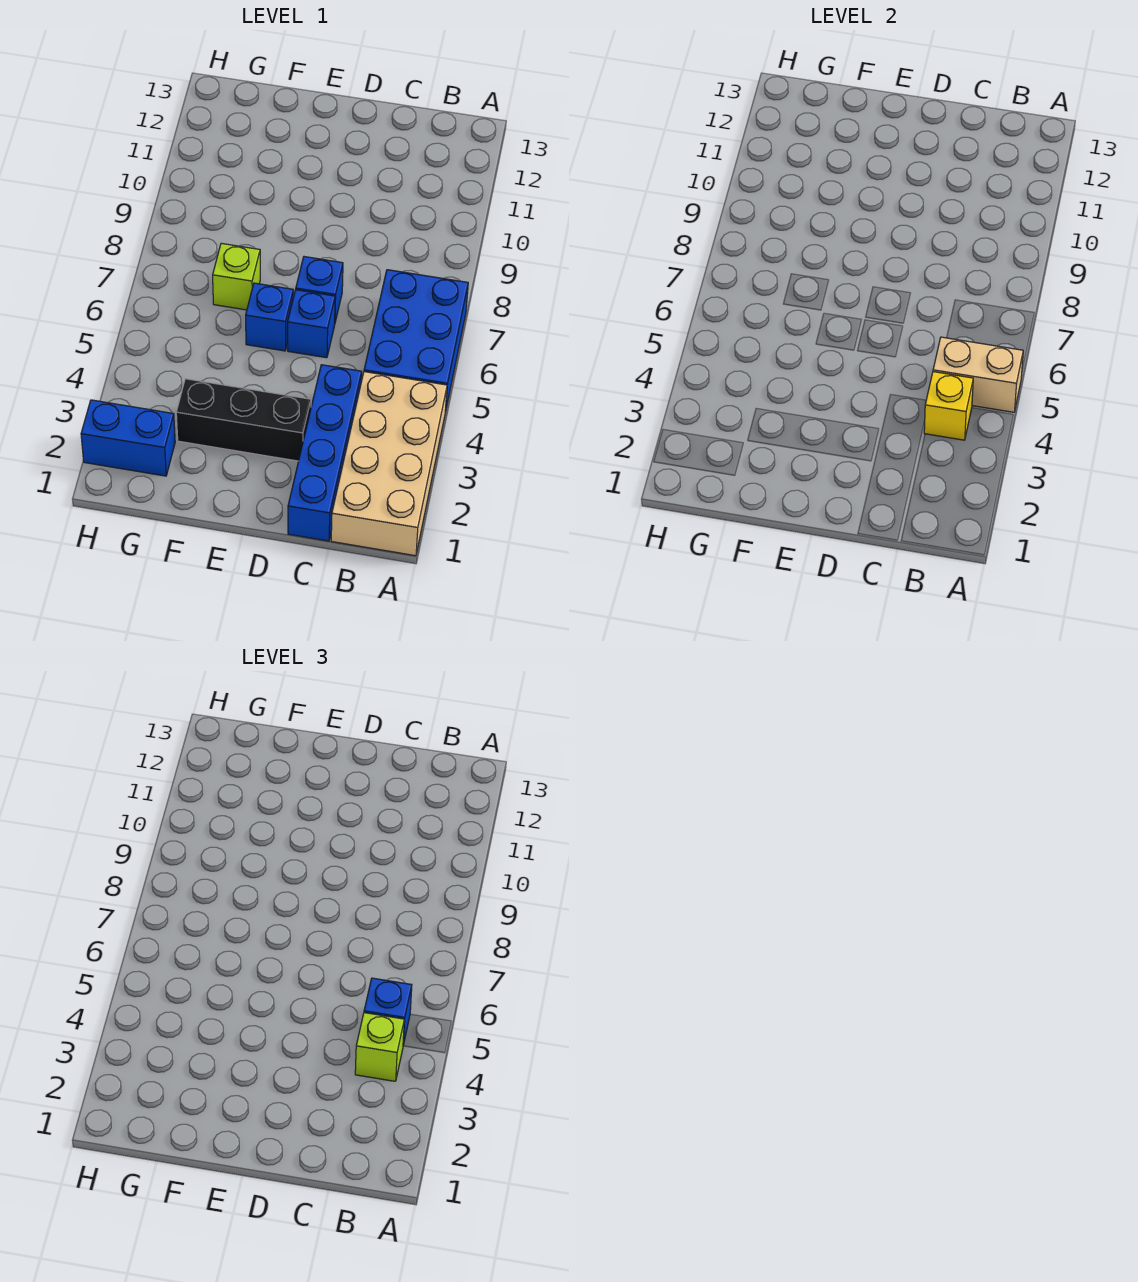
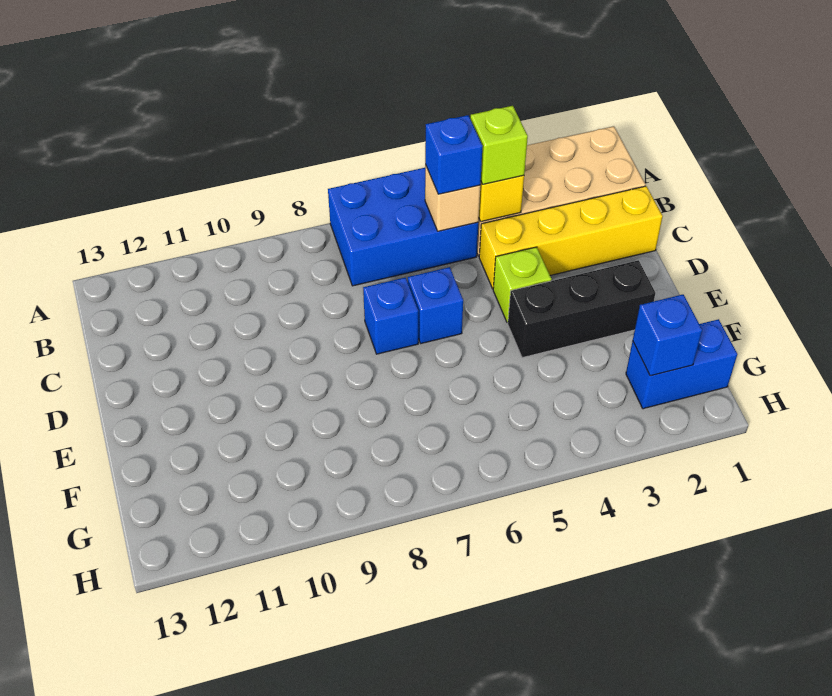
tan 1x2 brick [933,337,1023,412] -> tan 1x1 brick [425,165,480,231]
blue 1x4 brick [288,365,362,541] -> yellow 1x4 brick [479,186,663,289]
black 1x3 brick [176,379,311,461] -> black 1x3 brick turned to [508,260,655,358]
blue 1x1 brick [246,283,293,351] -> blue 1x1 brick moved to [633,295,702,376]
lime 1x1 brick [213,243,260,310] -> lime 1x1 brick moved to [493,247,552,323]
blue 1x2 brick [81,400,175,476] -> blue 1x2 brick turned to [626,319,737,409]

